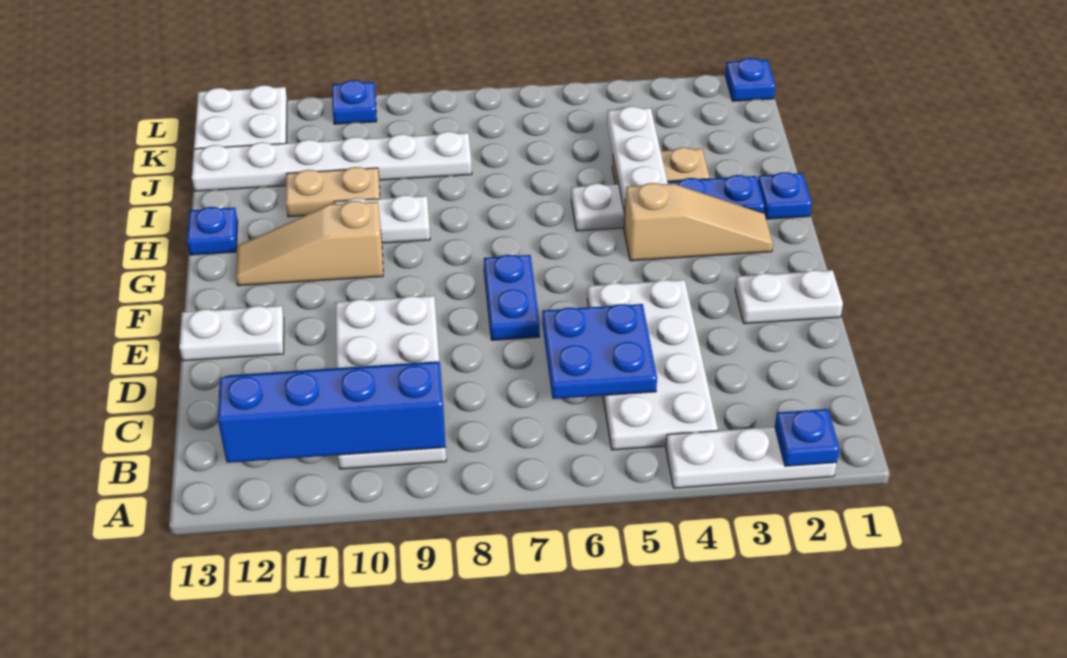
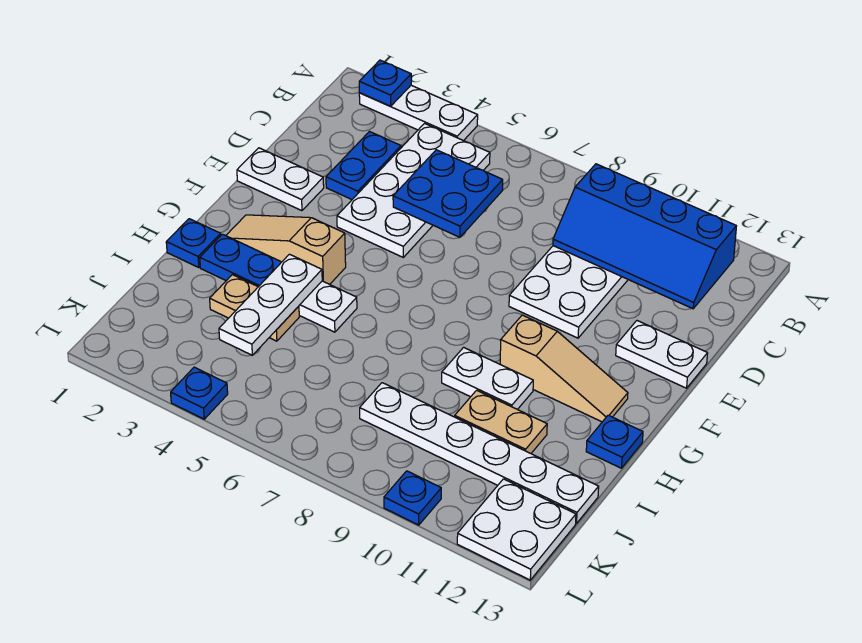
blue 1x2 plate [484,255,540,340] -> blue 1x2 plate moved to [326,132,401,199]
blue 1x1 plate [725,58,775,101] -> blue 1x1 plate moved to [171,367,228,419]

